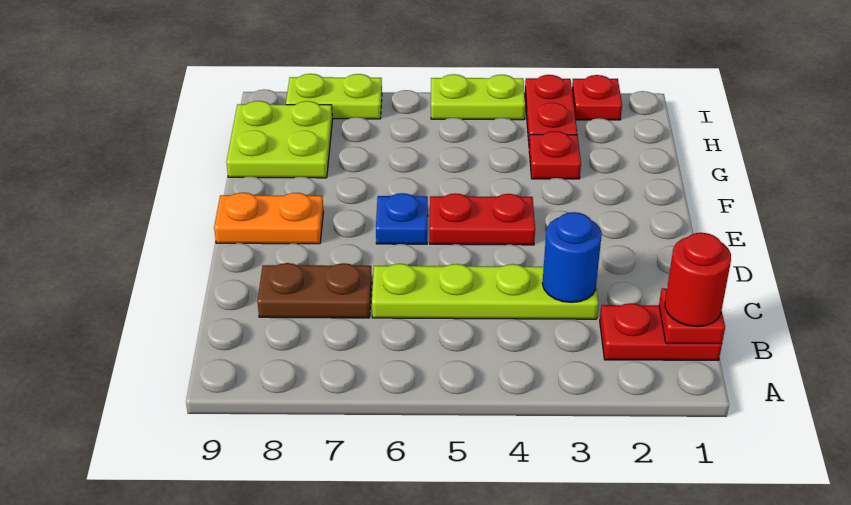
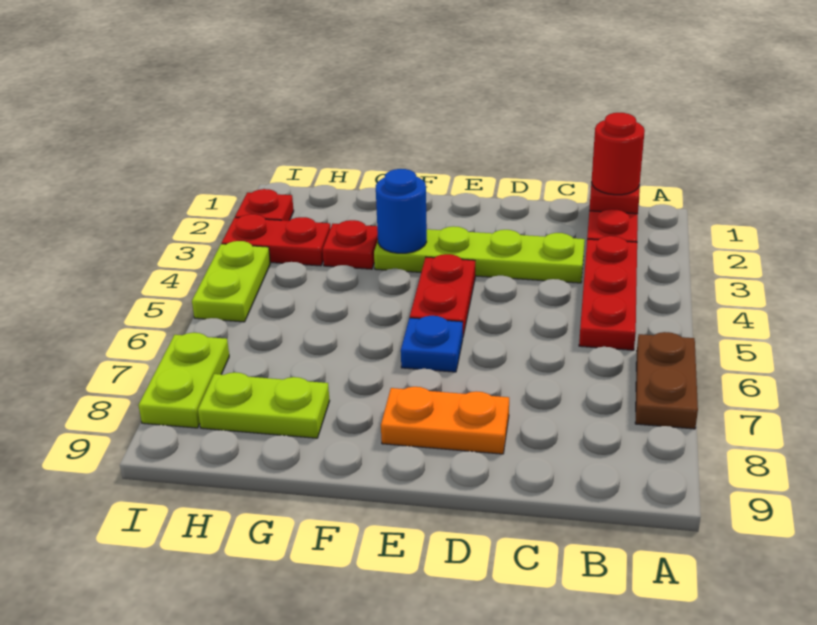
none -> red 1x3 plate [579,236,637,350]
lime 1x4 plate [372,264,598,319] -> lime 1x4 plate turned to [374,226,585,283]
blue 1x1 round brick [542,212,602,303] -> blue 1x1 round brick moved to [376,169,427,253]
brown 1x2 plate [257,263,372,318] -> brown 1x2 plate moved to [635,332,698,429]
orange 1x2 plate [214,192,323,244] -> orange 1x2 plate turned to [381,387,509,454]
lime 2x2 plate [227,101,332,178] -> lime 1x2 plate [198,372,330,438]

